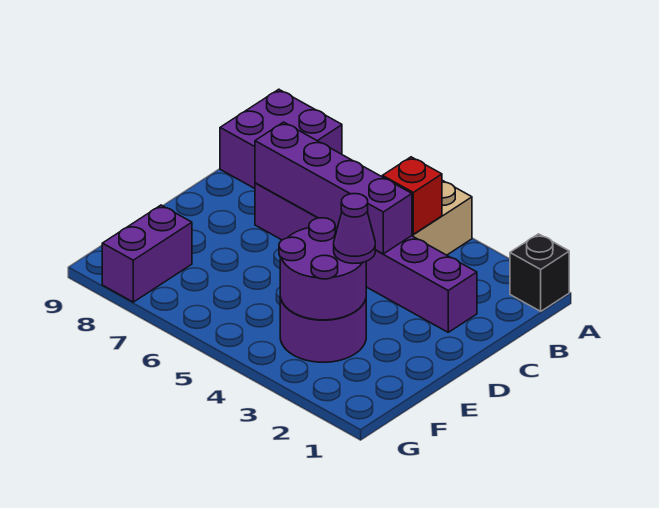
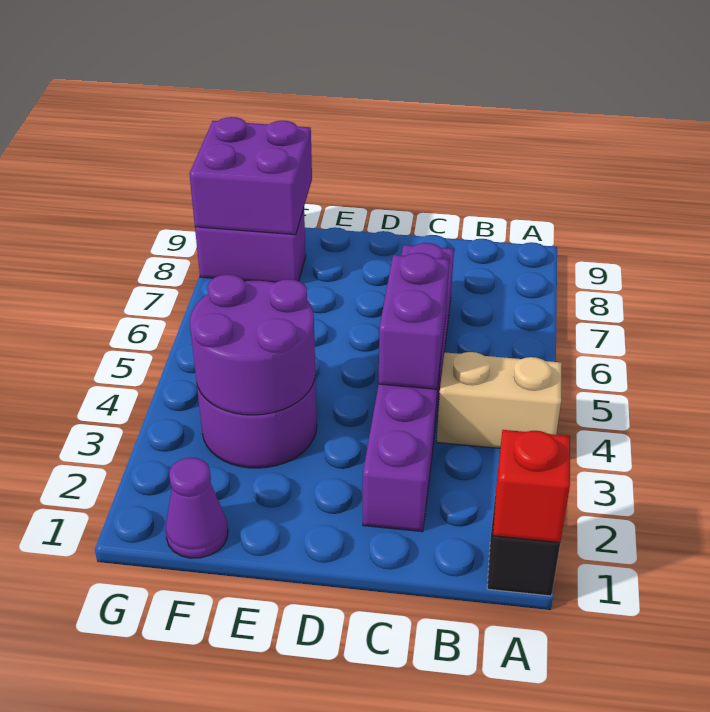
purple 2x2 brick [220,89,342,189] -> purple 2x2 brick moved to [189,117,312,235]
red 1x1 brick [382,157,442,234] -> red 1x1 brick moved to [493,430,570,543]
purple 1x4 brick [255,122,412,254] -> purple 1x2 brick [379,253,449,389]
purple 1x1 cone [334,194,375,264] -> purple 1x1 cone moved to [165,458,228,558]

